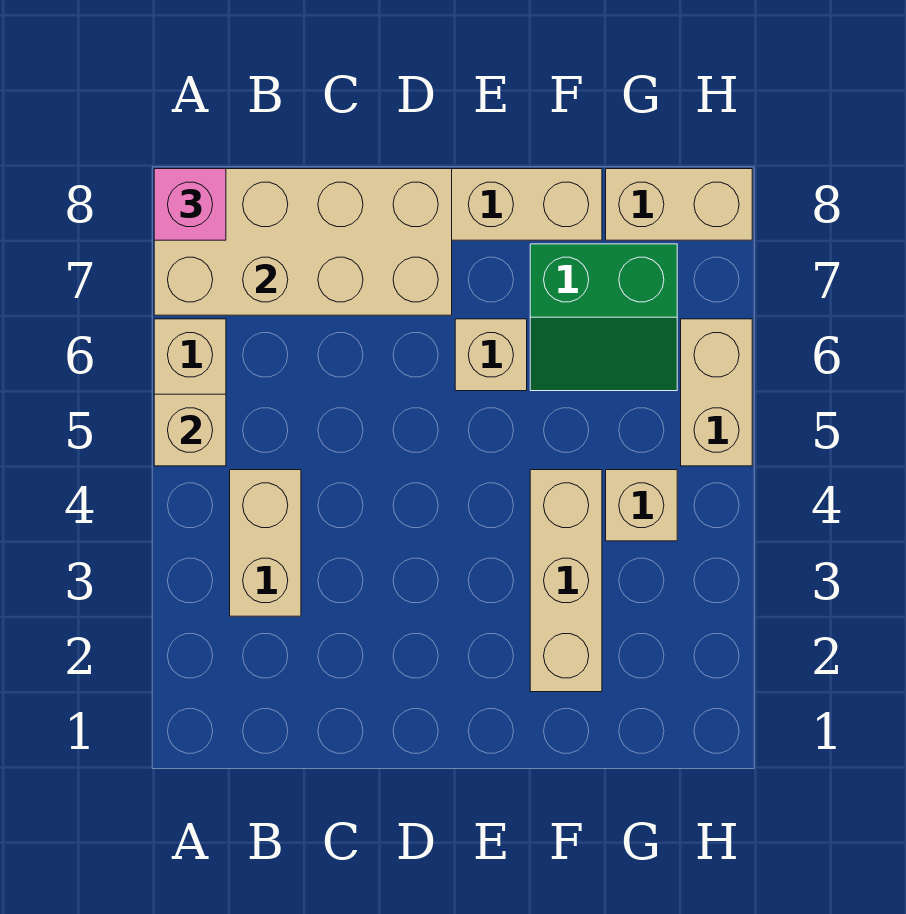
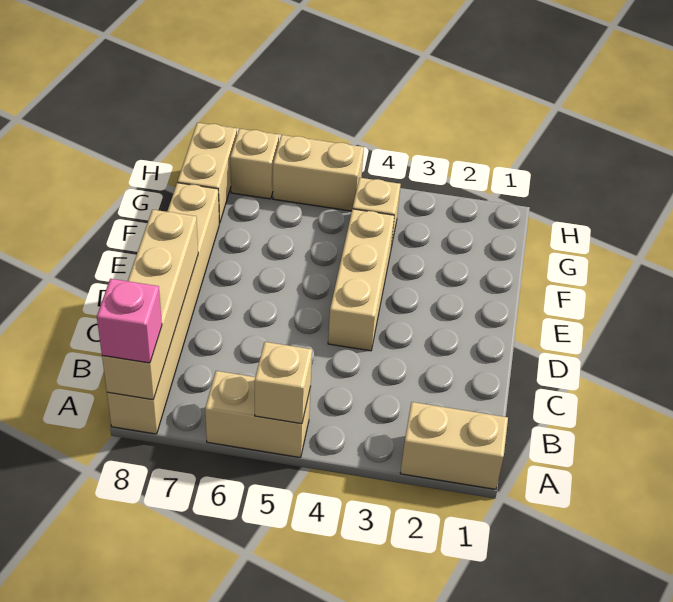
tan 2x4 brick [154,169,452,315] -> tan 1x4 brick [102,210,198,400]
tan 1x2 brick [230,470,301,616] -> tan 1x2 brick moved to [400,402,508,489]
tan 1x1 brick [455,319,527,391] -> tan 1x1 brick moved to [230,129,279,199]
tan 1x3 brick [530,470,602,692] -> tan 1x3 brick turned to [328,209,394,351]
green 2x2 slope [530,244,677,391] -> none

